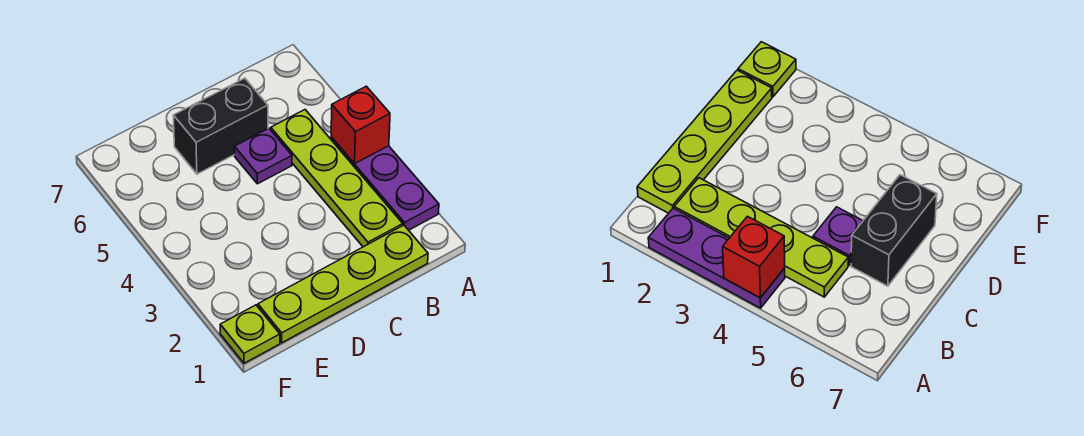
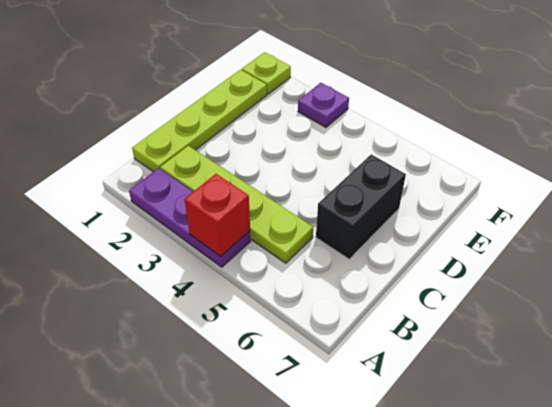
purple 1x1 plate [234,128,292,184] -> purple 1x1 plate moved to [298,83,349,127]

